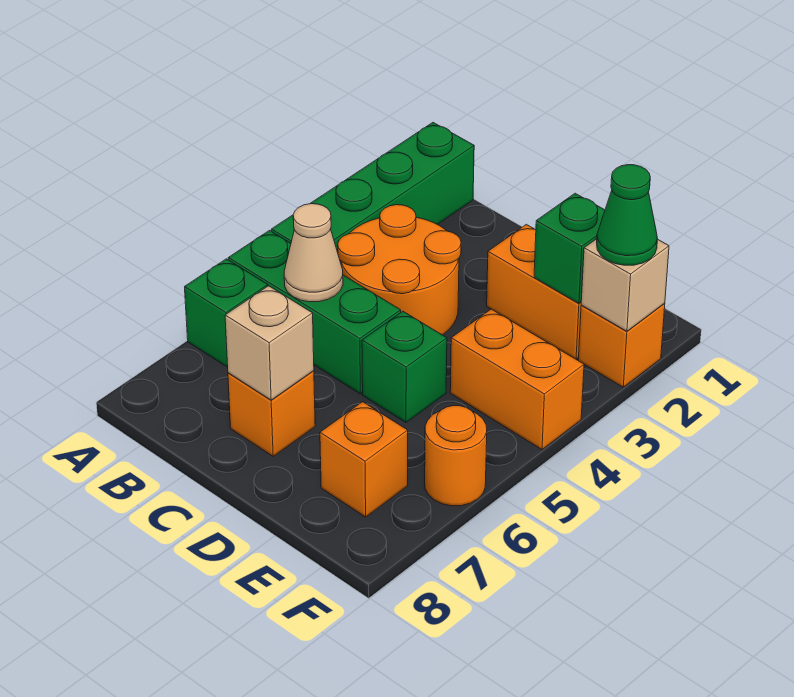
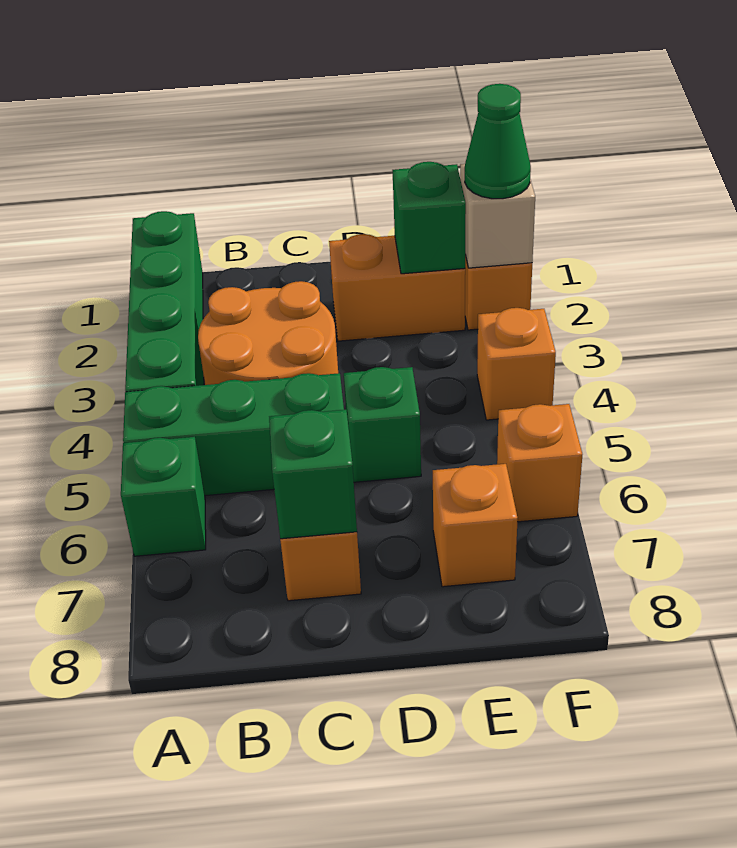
tan 1x1 cone [284,204,343,302] -> none
tan 1x1 brick [225,286,314,400] -> green 1x1 brick [269,410,357,539]
orange 1x2 brick [450,309,584,450] -> orange 1x1 brick [477,308,556,420]
orange 1x1 round brick [425,406,487,506] -> orange 1x1 brick [497,404,582,522]

